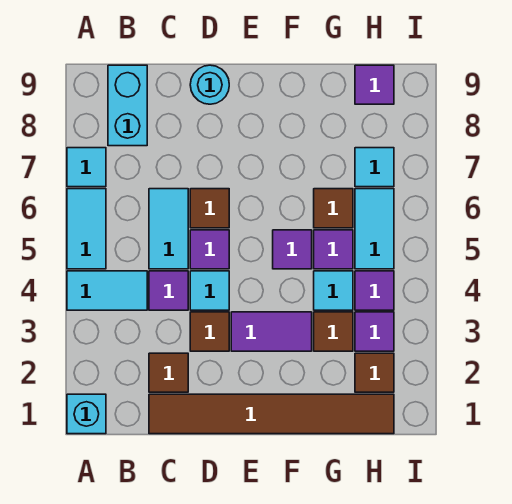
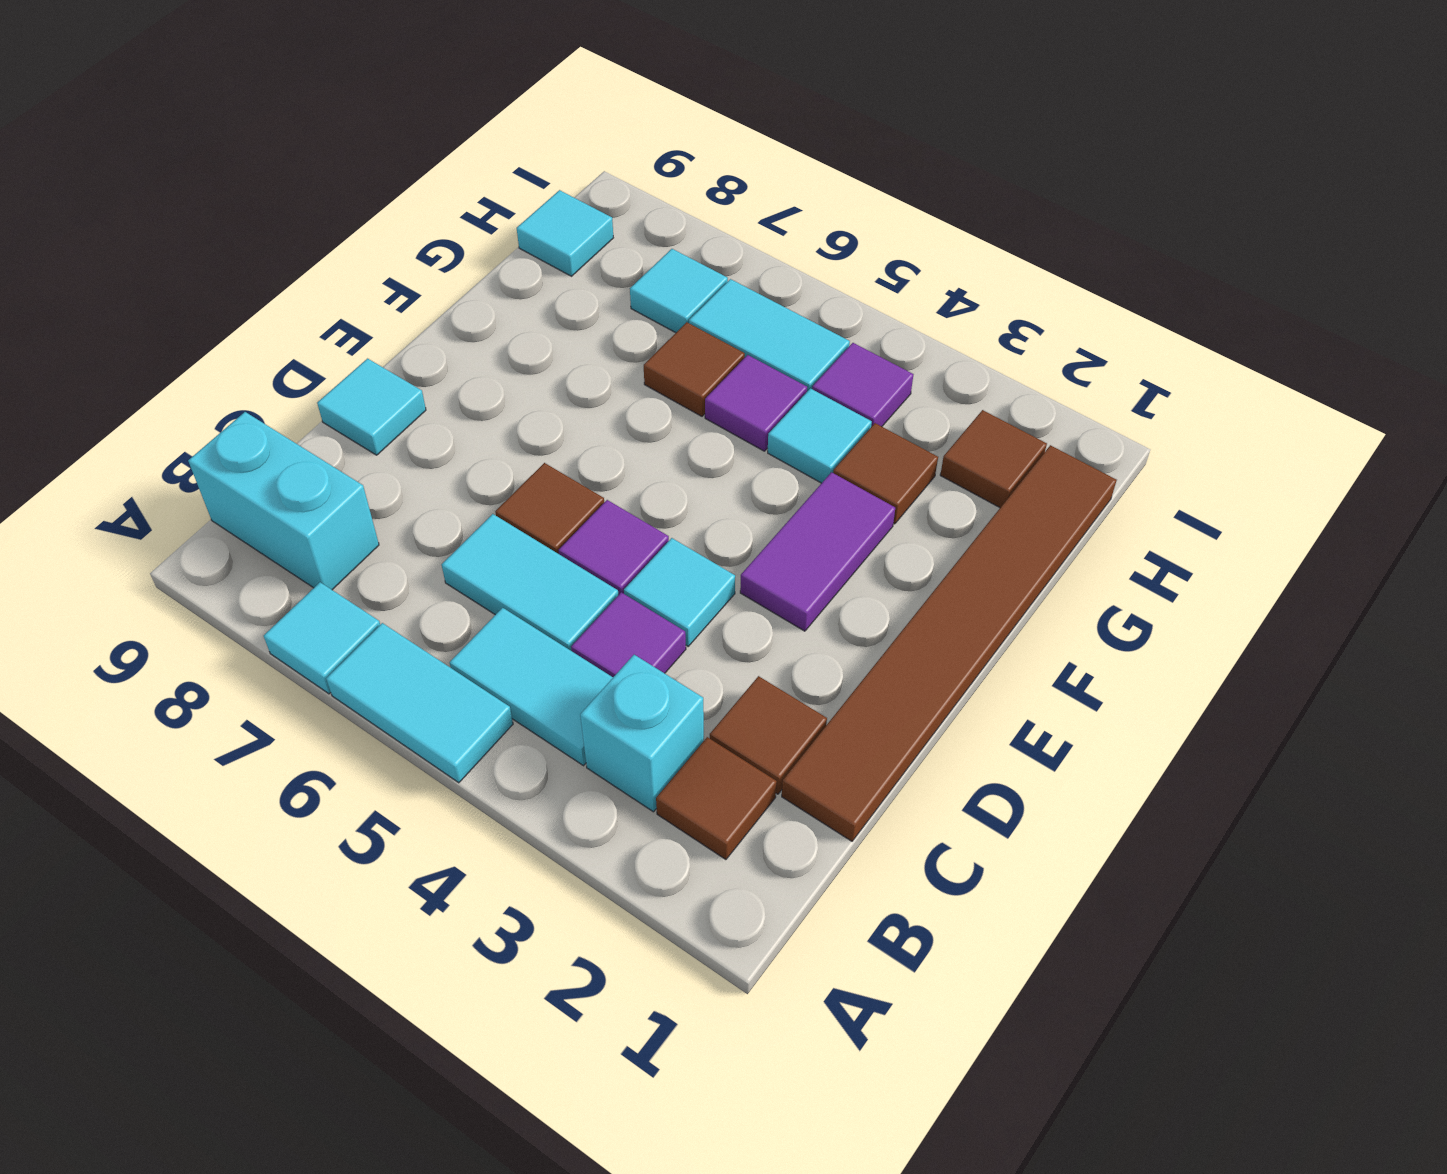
cyan 1x1 brick [67,394,106,434] -> cyan 1x1 brick moved to [580,655,704,812]
cyan 1x2 tile [67,271,147,310] -> cyan 1x2 tile turned to [450,608,613,766]
brown 1x1 tile [190,312,229,351] -> brown 1x1 tile moved to [656,737,777,860]
cyan 1x1 round brick [190,65,229,104] -> cyan 1x1 tile [317,359,426,455]
purple 1x1 tile [273,230,312,269] -> none
purple 1x1 tile [355,312,394,351] -> none
purple 1x1 tile [355,65,394,104] -> cyan 1x1 tile [517,190,613,276]

